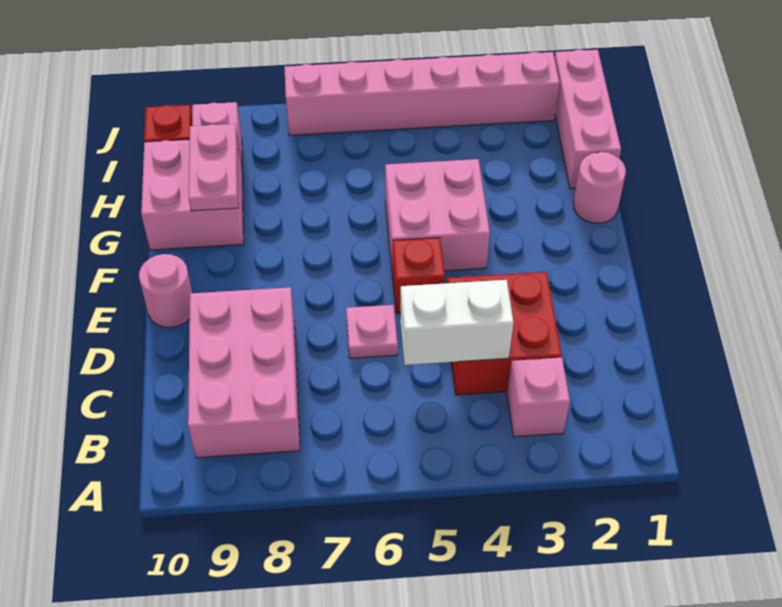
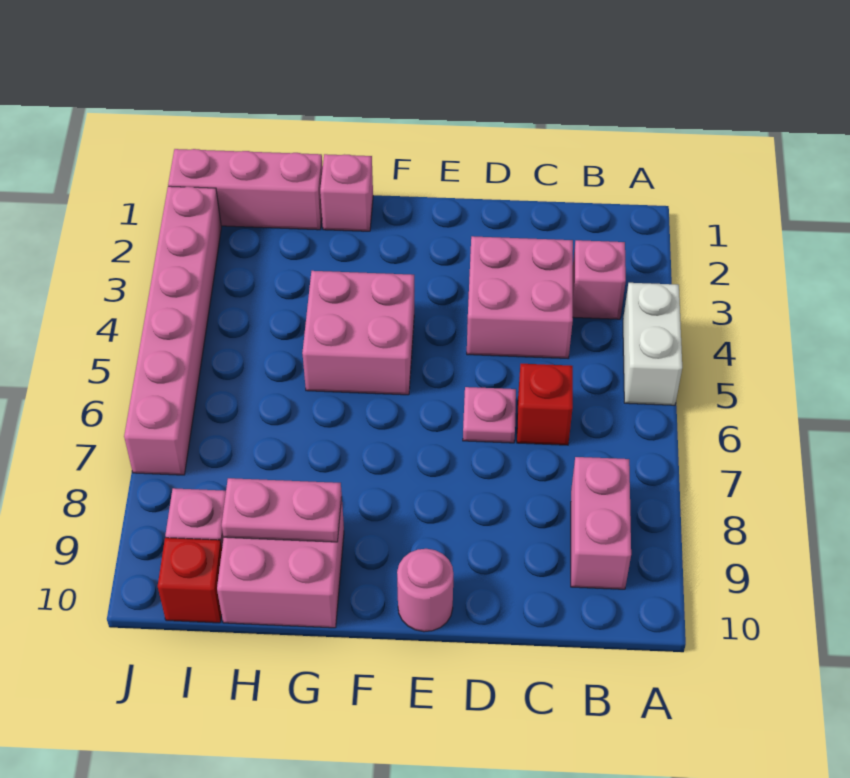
pink 2x3 brick [188,287,300,458] -> pink 1x2 brick [571,457,631,589]
red 2x2 brick [447,272,562,395] -> pink 2x2 brick [467,236,573,358]
white 1x2 brick [400,280,513,365] -> white 1x2 brick moved to [623,283,682,405]
red 1x1 brick [392,238,445,314] -> red 1x1 brick moved to [517,364,573,445]
pink 1x1 round brick [574,152,626,223] -> pink 1x1 brick [320,154,373,231]

